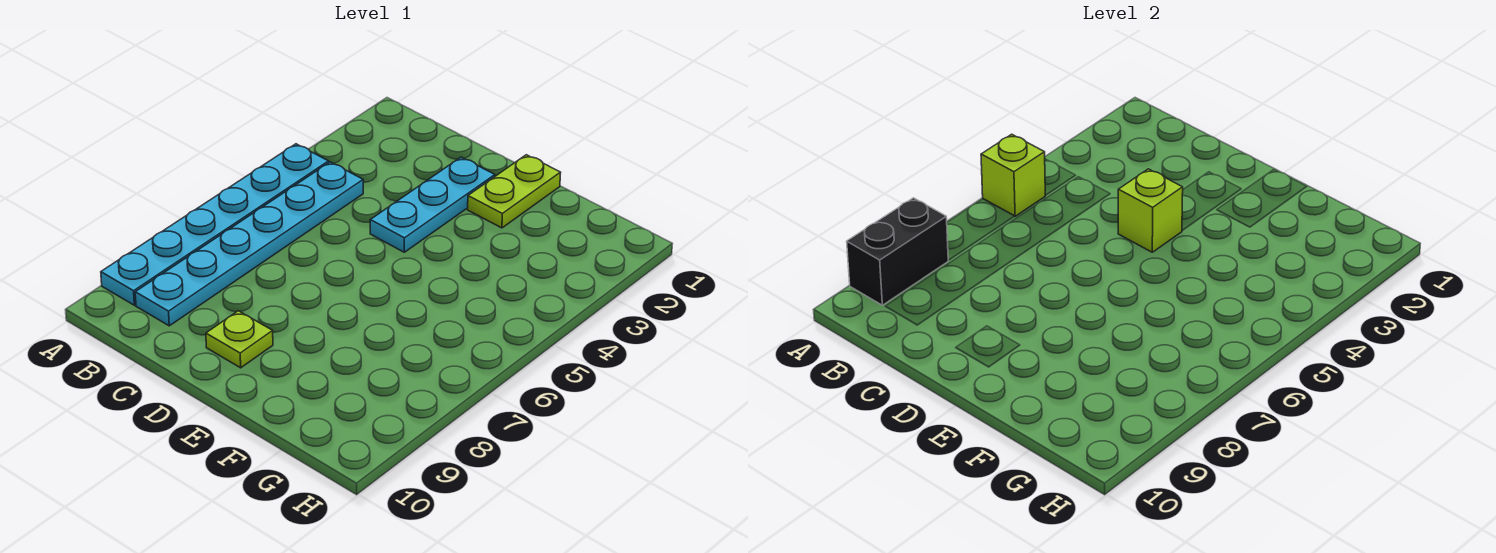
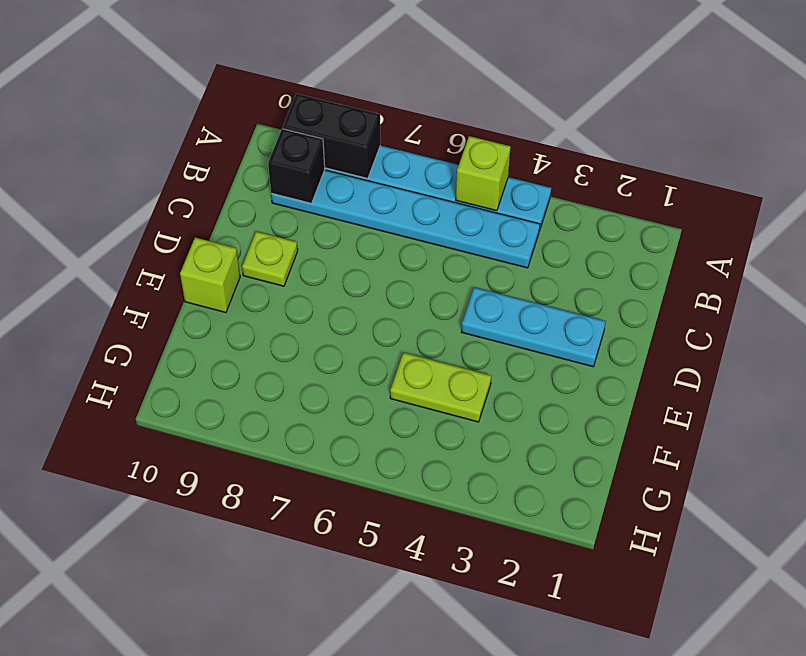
none -> black 1x1 brick [268,129,325,203]
lime 1x1 brick [1118,169,1183,252] -> lime 1x1 brick moved to [180,238,240,313]
lime 1x2 plate [468,155,561,228] -> lime 1x2 plate moved to [390,353,491,422]

